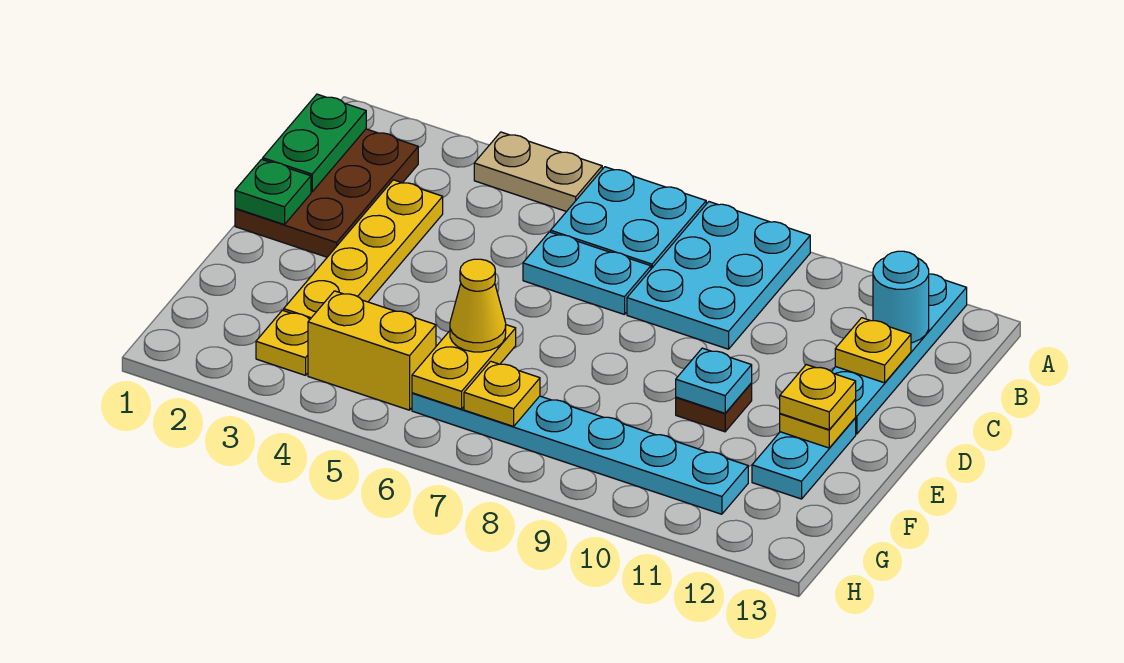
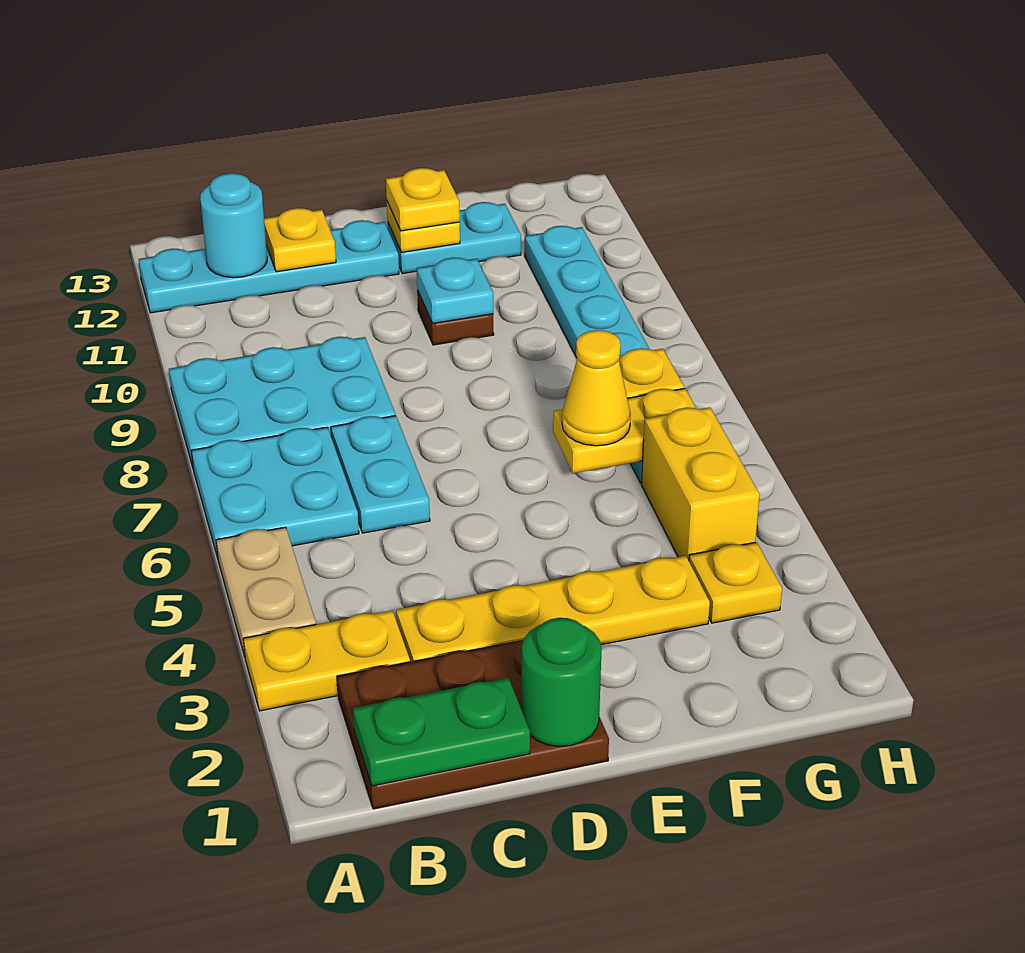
none -> yellow 1x2 plate [243,611,410,711]
green 1x1 plate [235,159,311,225] -> green 1x1 round brick [522,618,602,746]

